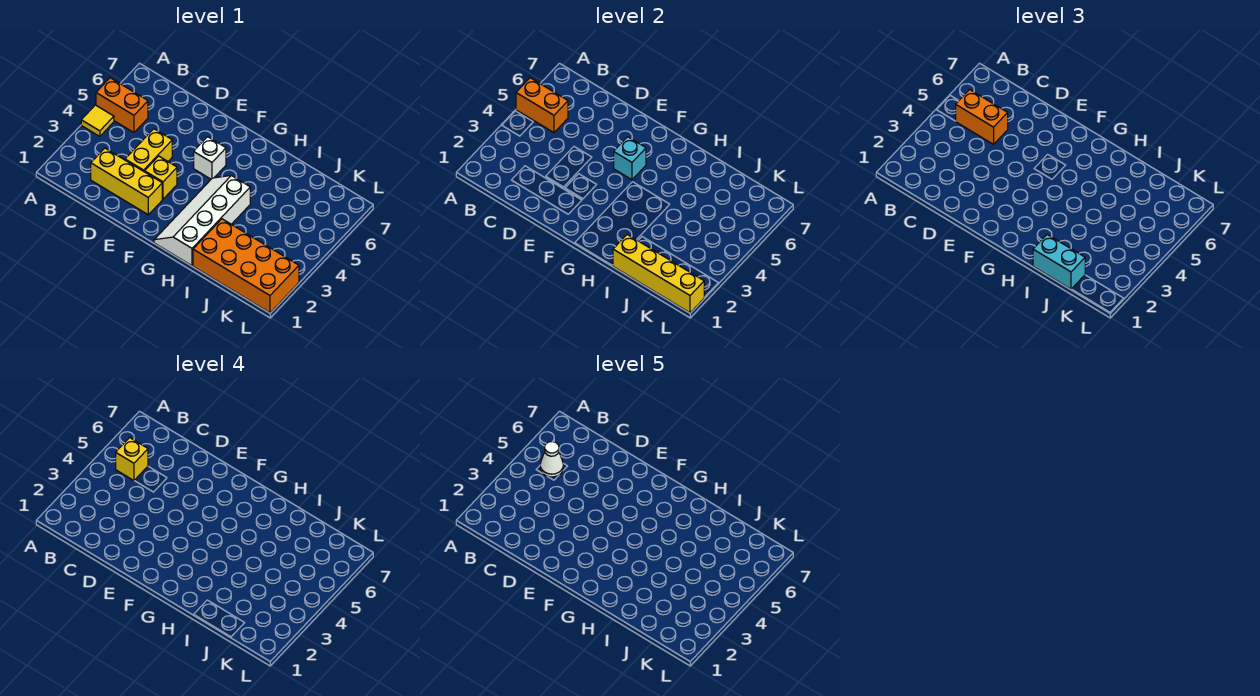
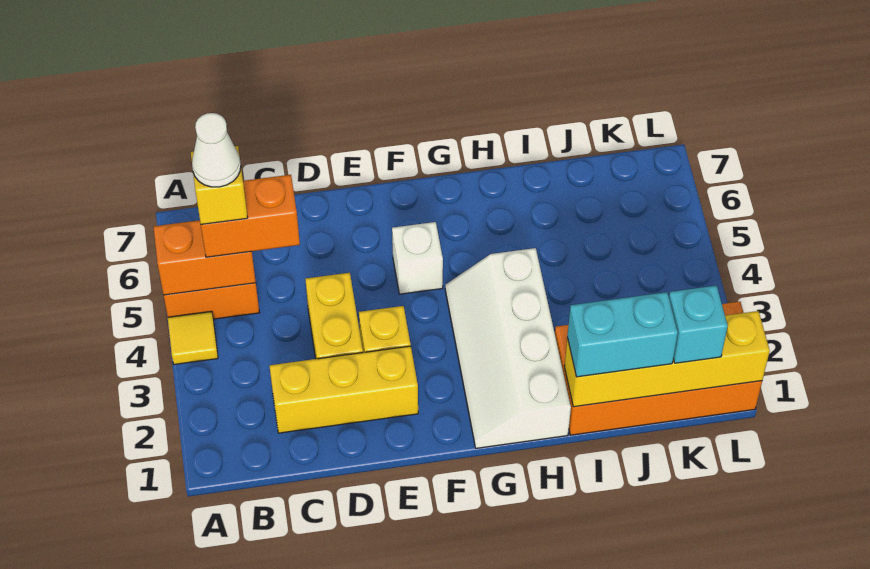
cyan 1x1 brick [614,137,646,180] -> cyan 1x1 brick moved to [669,285,728,363]

